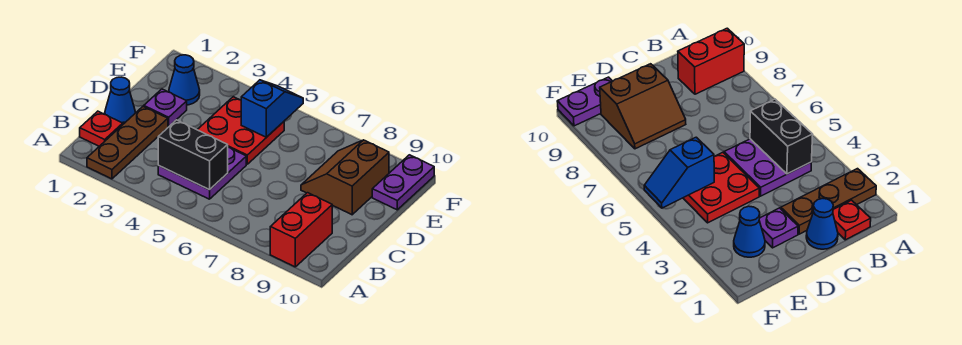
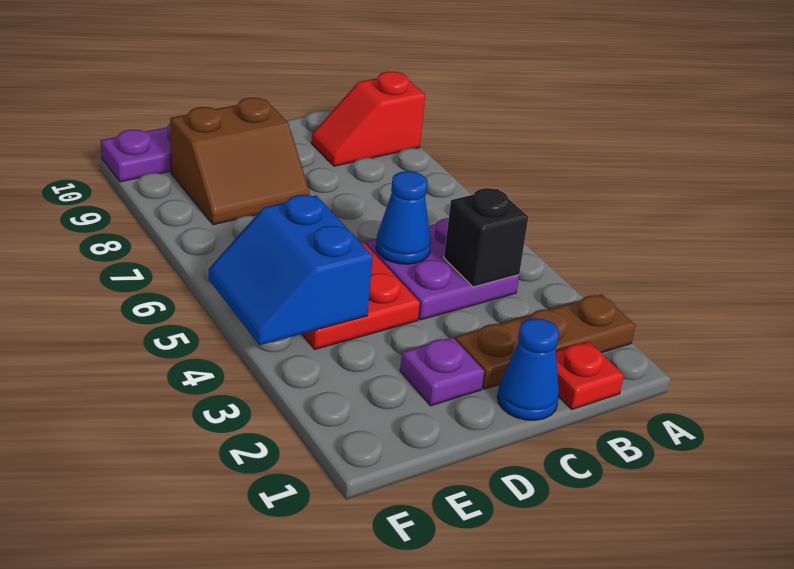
red 1x2 brick [270,193,332,267] -> red 1x2 slope [311,72,425,166]
black 1x2 brick [158,120,228,190] -> black 1x1 brick [444,188,528,287]
blue 1x1 cone [169,55,200,105] -> blue 1x1 cone moved to [376,171,431,264]
blue 1x2 slope [241,80,303,137] -> blue 2x2 slope [209,195,373,345]

